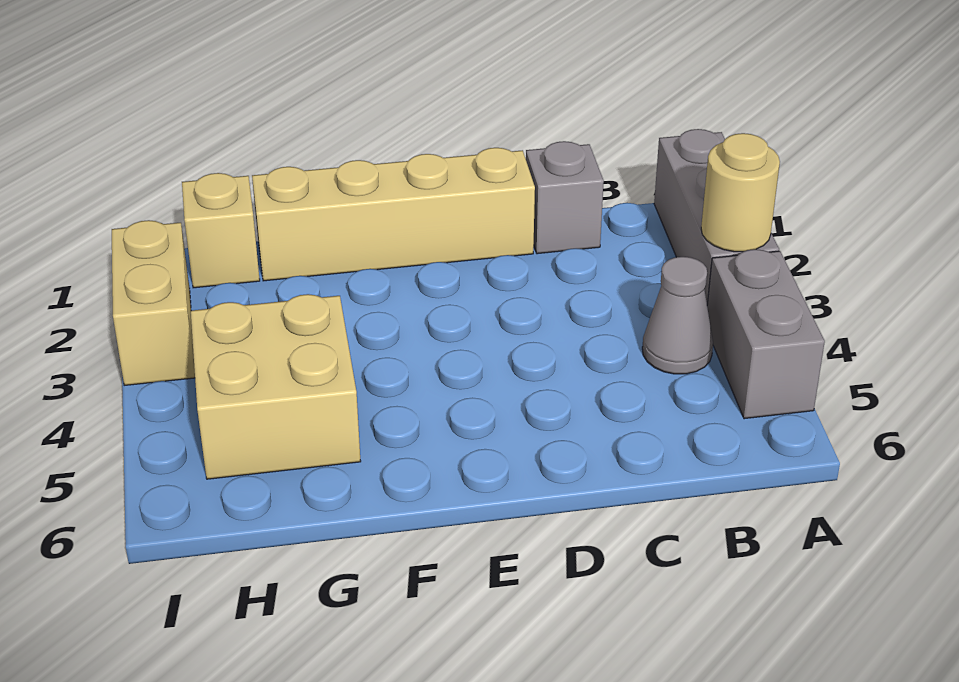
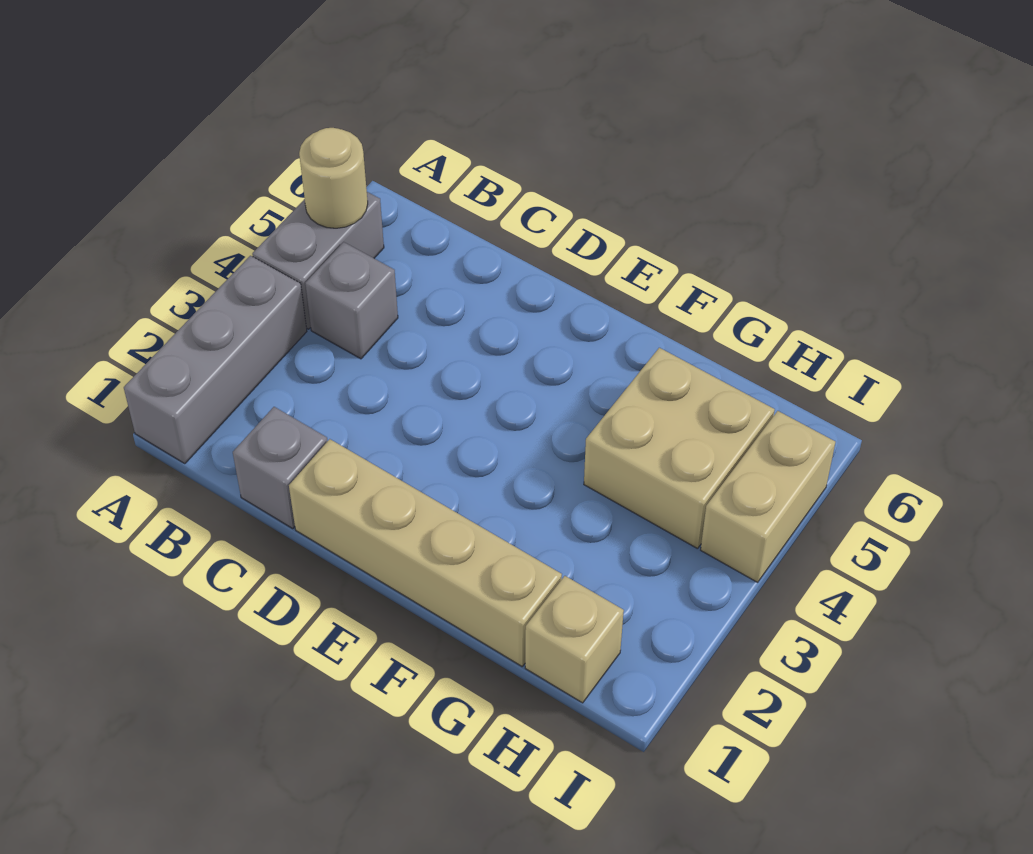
tan 1x1 round brick [701,133,780,252] -> tan 1x1 round brick moved to [299,128,368,228]
grey 1x1 cone [642,257,713,374] -> grey 1x1 brick [305,242,398,359]
tan 1x2 brick [112,220,195,385] -> tan 1x2 brick moved to [701,411,835,582]

